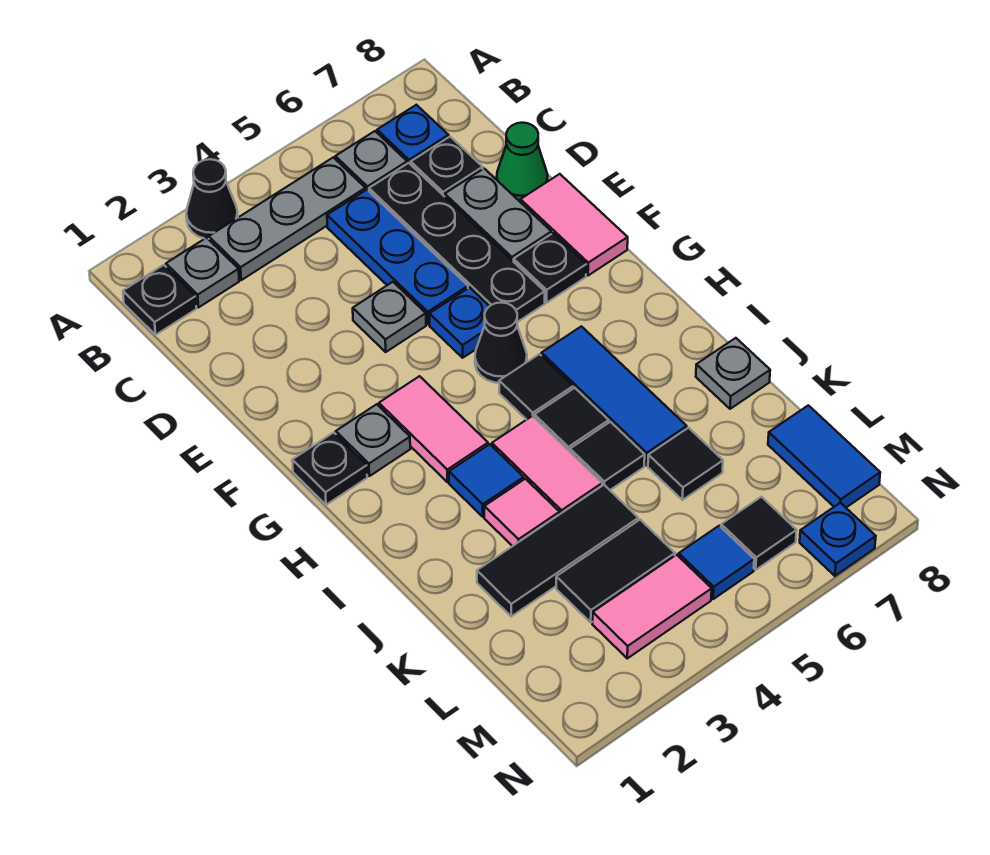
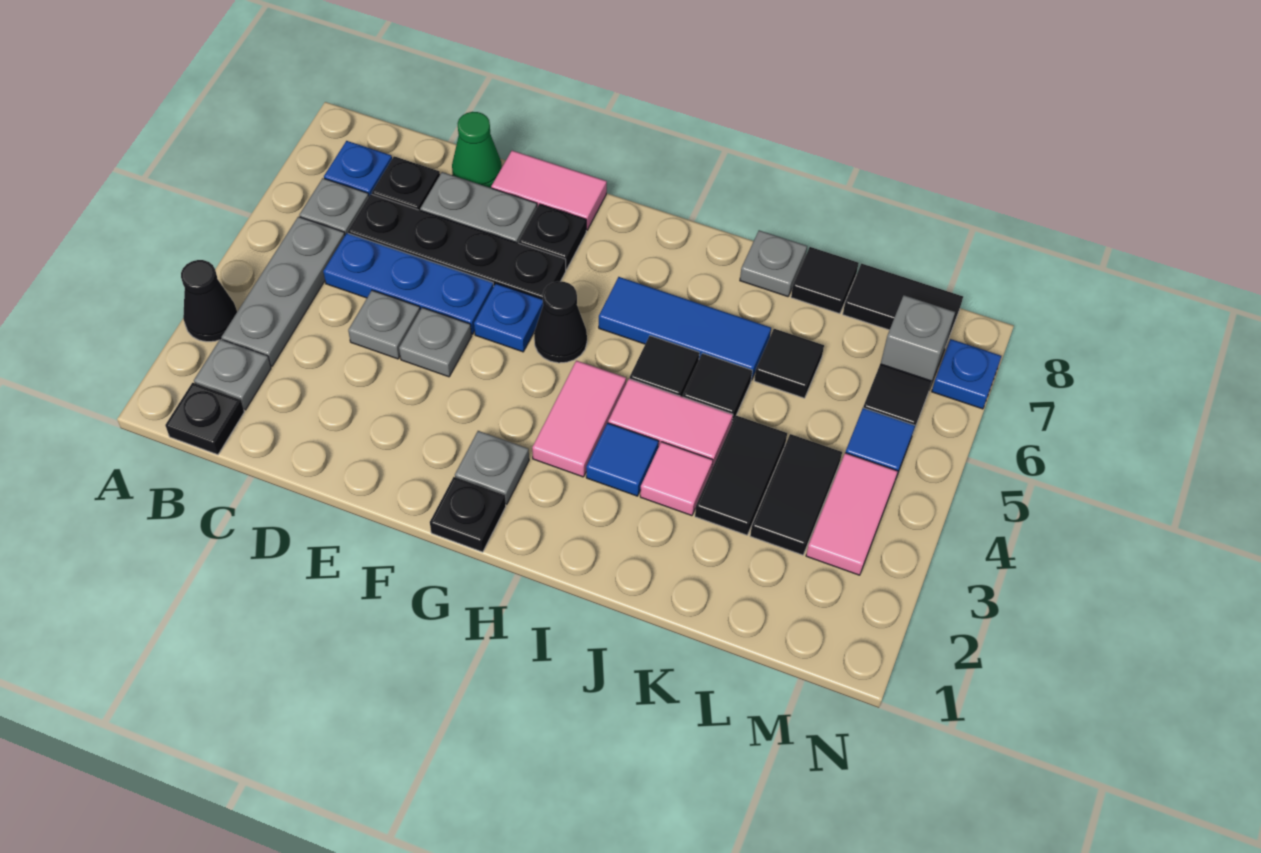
none -> grey 1x1 plate [348,290,420,359]
pink 1x2 tile [379,376,488,482] -> pink 1x2 tile turned to [532,361,626,477]
black 1x1 tile [499,354,573,420] -> black 1x1 tile moved to [791,247,859,314]
black 1x3 tile [477,485,638,616] -> black 1x2 tile [695,416,787,535]
blue 1x2 tile [768,405,880,507] -> black 1x2 tile [843,264,963,344]
none -> grey 1x1 brick [881,295,955,387]

